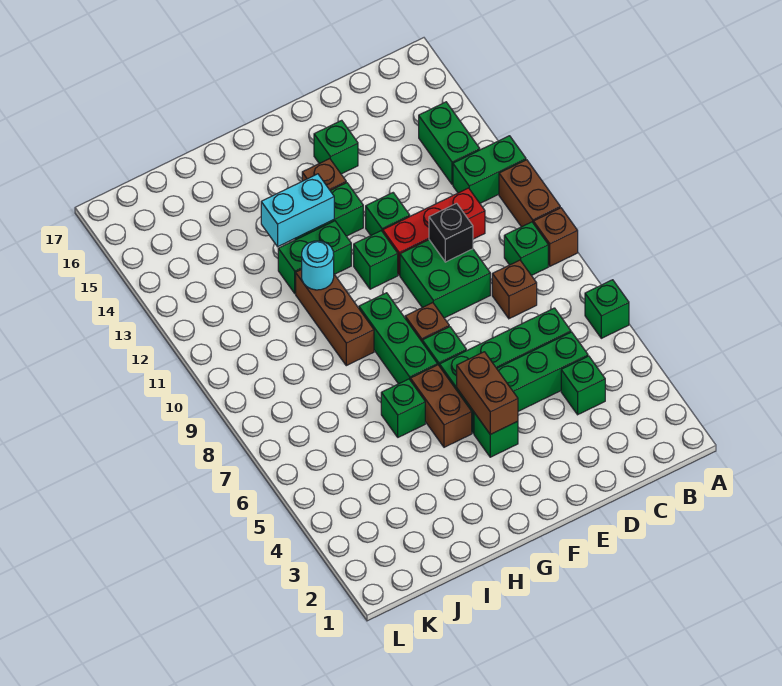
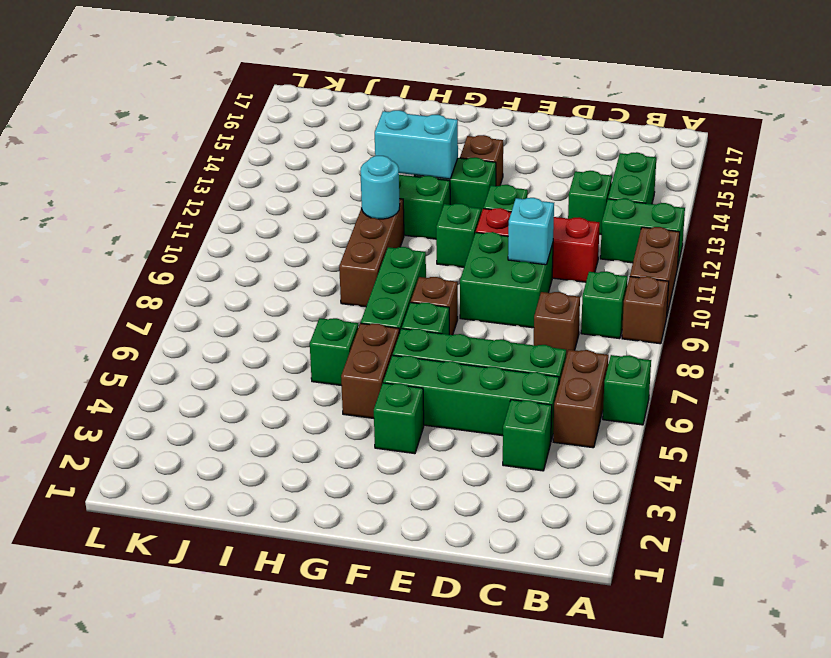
black 1x1 brick [429,203,473,262] -> cyan 1x1 brick [508,198,554,265]
green 1x1 brick [314,120,358,174] -> green 1x1 brick moved to [568,171,612,234]
brown 1x2 brick [457,352,518,434] -> brown 1x2 brick moved to [553,350,609,448]

